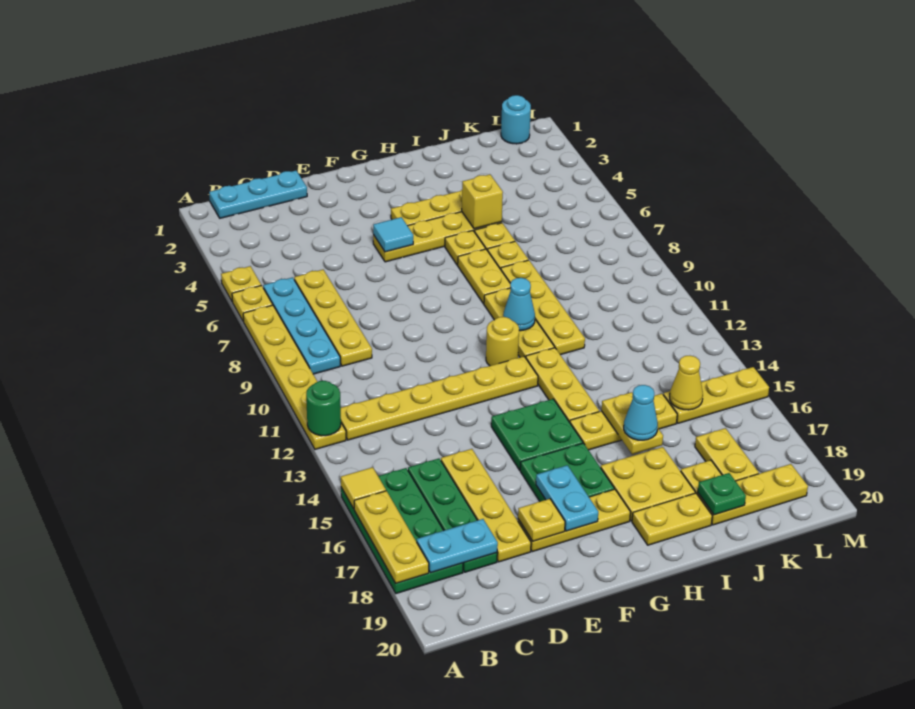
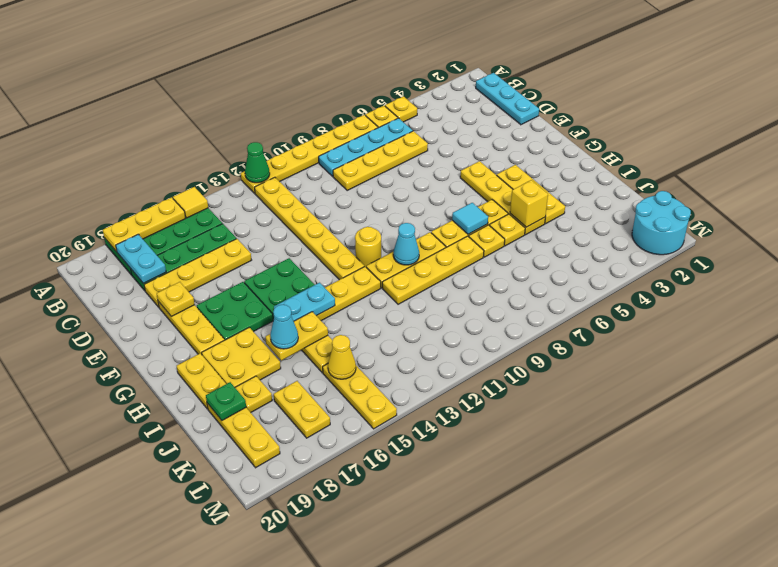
green 1x1 round brick [306,381,341,436] -> green 1x1 cone [245,142,270,183]
cyan 1x1 tile [373,217,413,252] -> cyan 1x1 tile moved to [452,203,488,234]
cyan 1x2 plate [536,465,598,531] -> cyan 1x2 plate moved to [274,283,335,321]
yellow 1x2 plate [695,428,759,481] -> yellow 1x2 plate turned to [274,381,330,438]
cyan 1x1 round brick [501,95,531,144] -> cyan 2x2 round brick [632,191,691,255]

